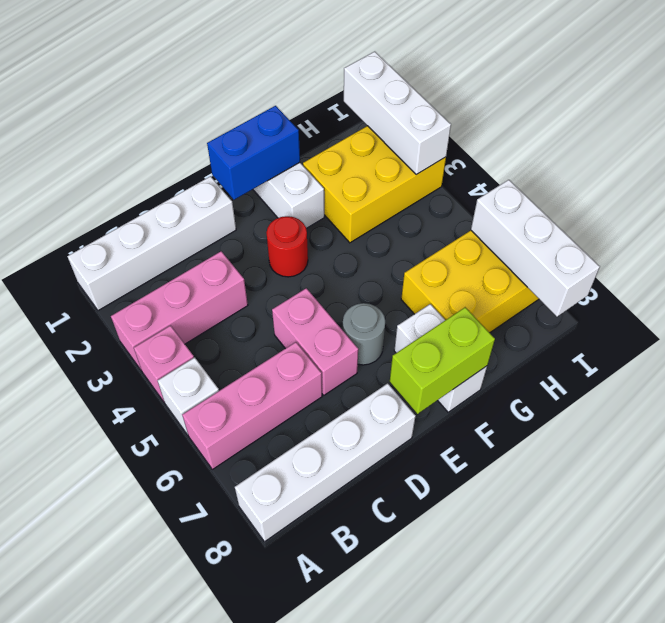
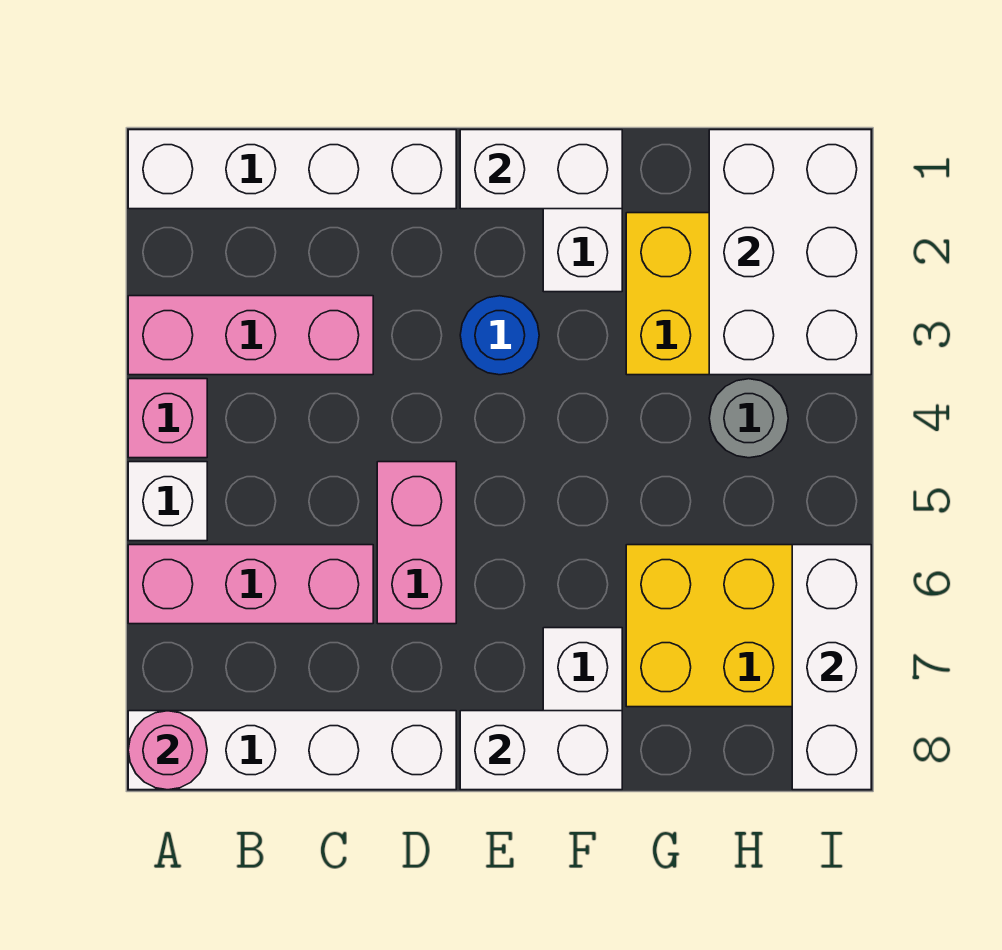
none -> pink 1x1 round brick [128,711,207,790]
blue 1x2 brick [207,106,300,200] -> white 1x2 brick [460,130,622,209]
red 1x1 round brick [266,216,308,277] -> blue 1x1 round brick [460,296,539,375]
grey 1x1 round brick [343,303,385,365] -> grey 1x1 round brick moved to [709,379,788,458]
lime 1x2 brick [390,307,495,414] -> white 1x2 brick [460,711,622,790]
white 1x3 brick [344,52,451,175] -> white 2x3 brick [709,130,871,375]

